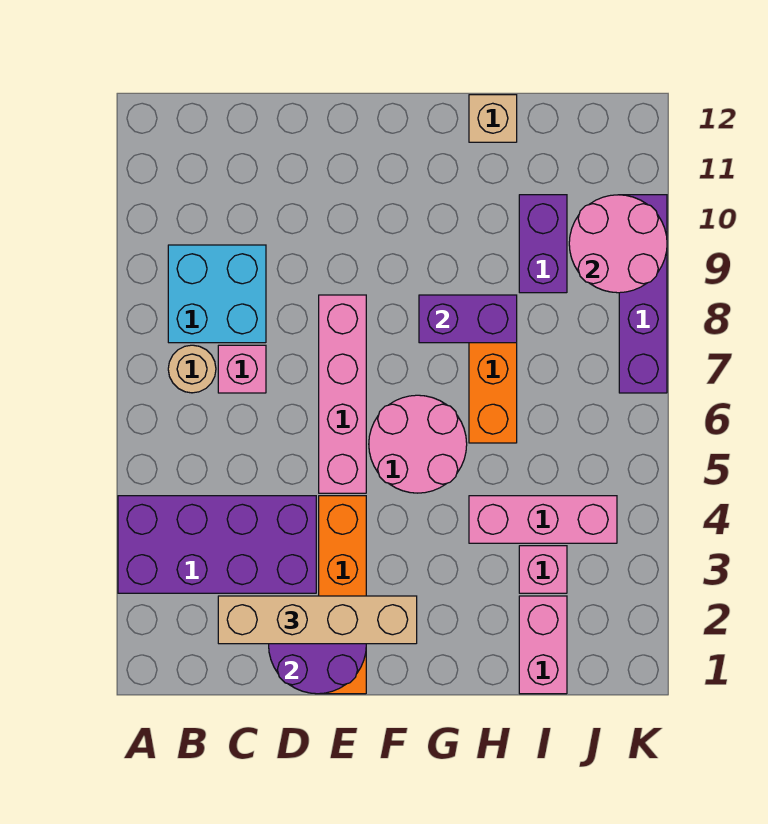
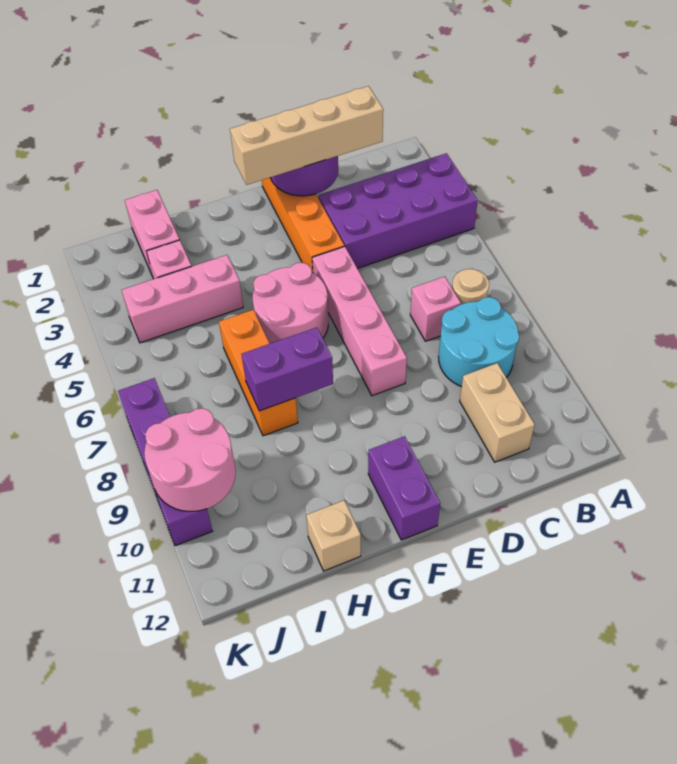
cyan 2x2 brick [168,245,266,343] -> cyan 2x2 round brick [438,297,519,387]
none -> tan 1x2 brick [460,363,535,462]
purple 1x2 brick [519,195,567,293] -> purple 1x2 brick moved to [368,436,440,540]

